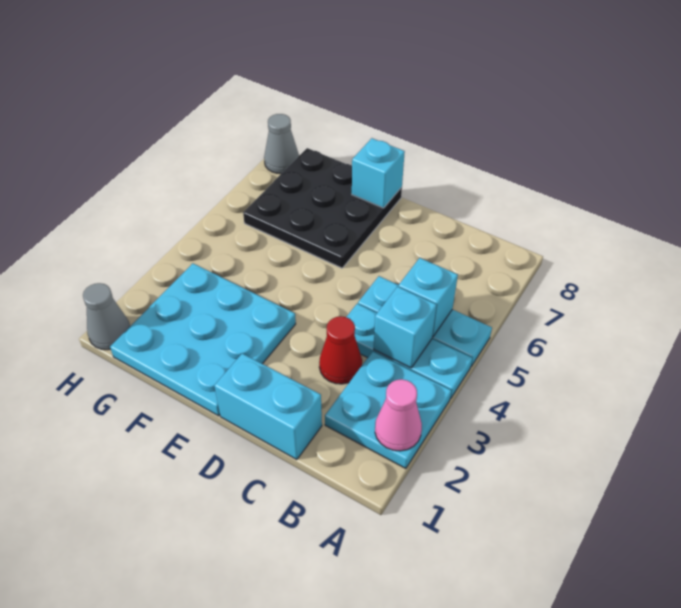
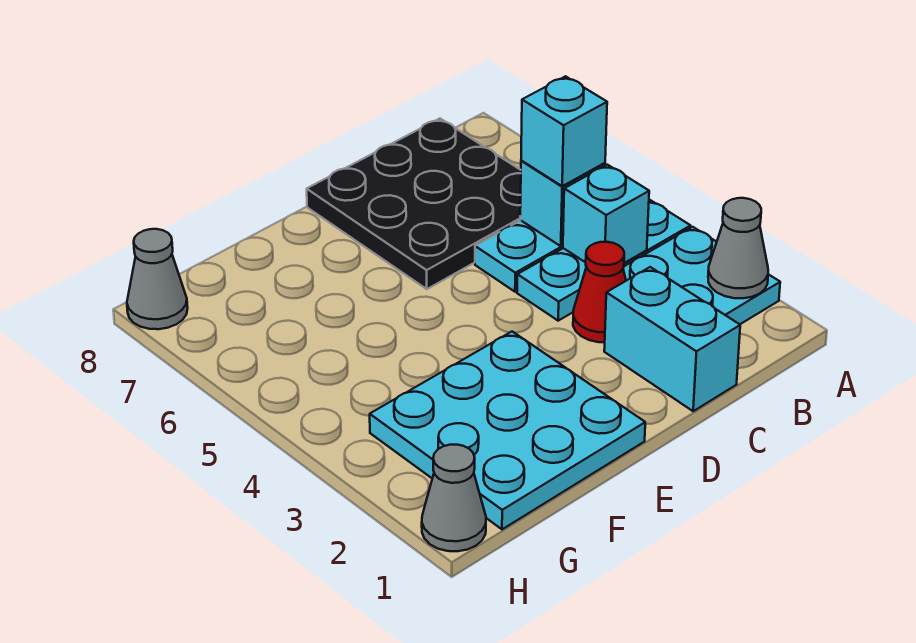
pink 1x1 cone [375,379,422,451] -> grey 1x1 cone [708,198,768,298]
cyan 1x2 brick [214,353,322,460] -> cyan 1x2 brick turned to [604,267,740,411]
black 3x3 plate [243,148,402,268] -> black 3x3 plate moved to [307,118,521,289]
cyan 1x1 brick [352,138,405,208] -> cyan 1x1 brick moved to [521,76,607,186]

